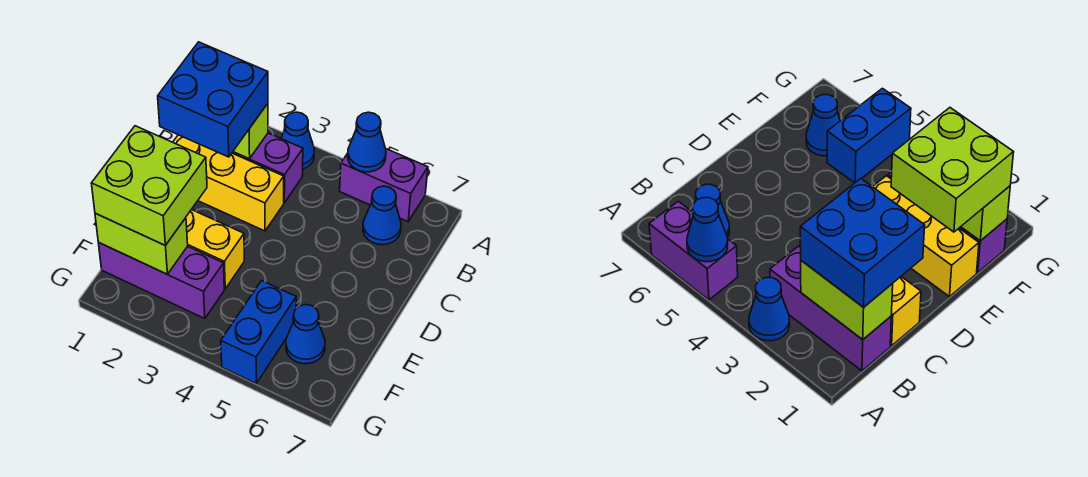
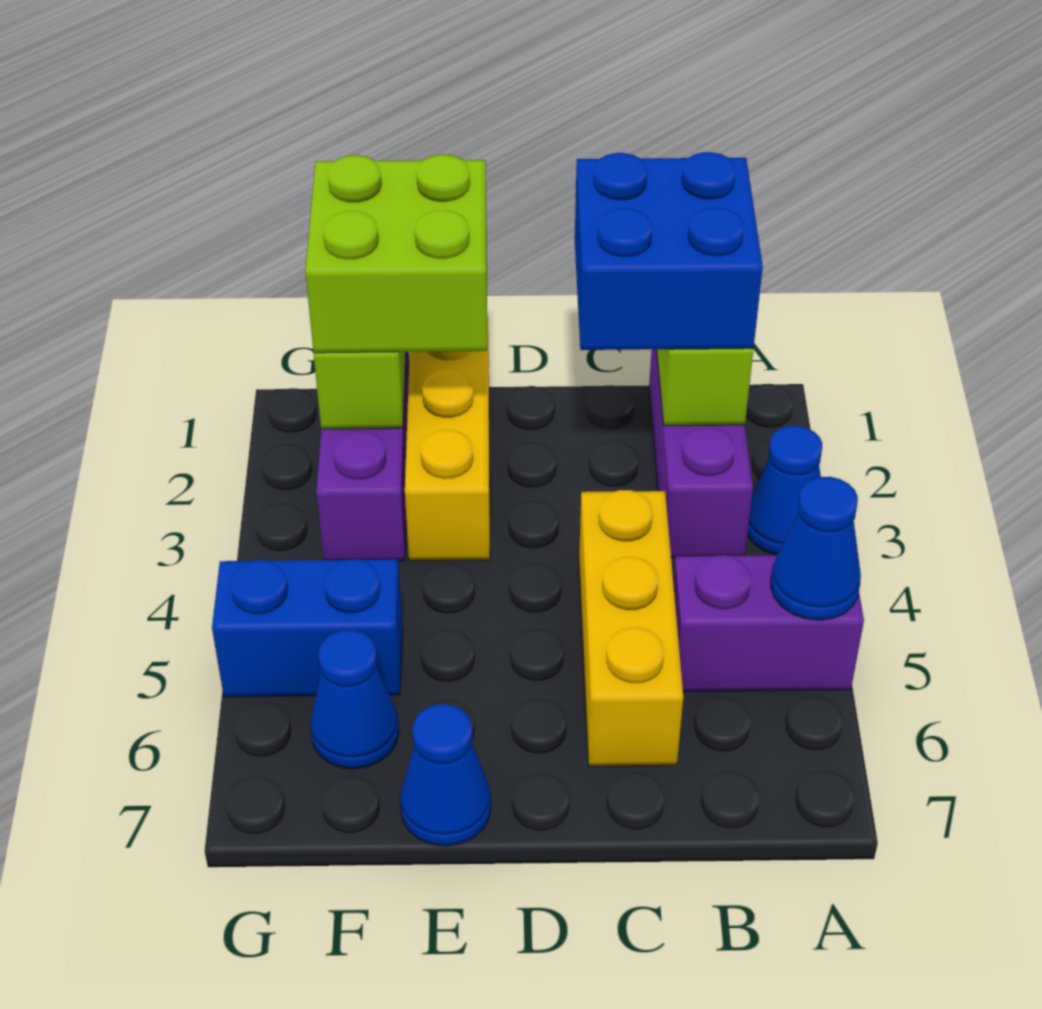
purple 1x2 brick [340,149,428,222] -> purple 1x2 brick turned to [673,555,864,692]
blue 1x1 cone [363,186,401,245] -> blue 1x1 cone moved to [400,704,491,846]
yellow 1x3 brick [173,135,284,231] -> yellow 1x3 brick moved to [579,490,683,766]

